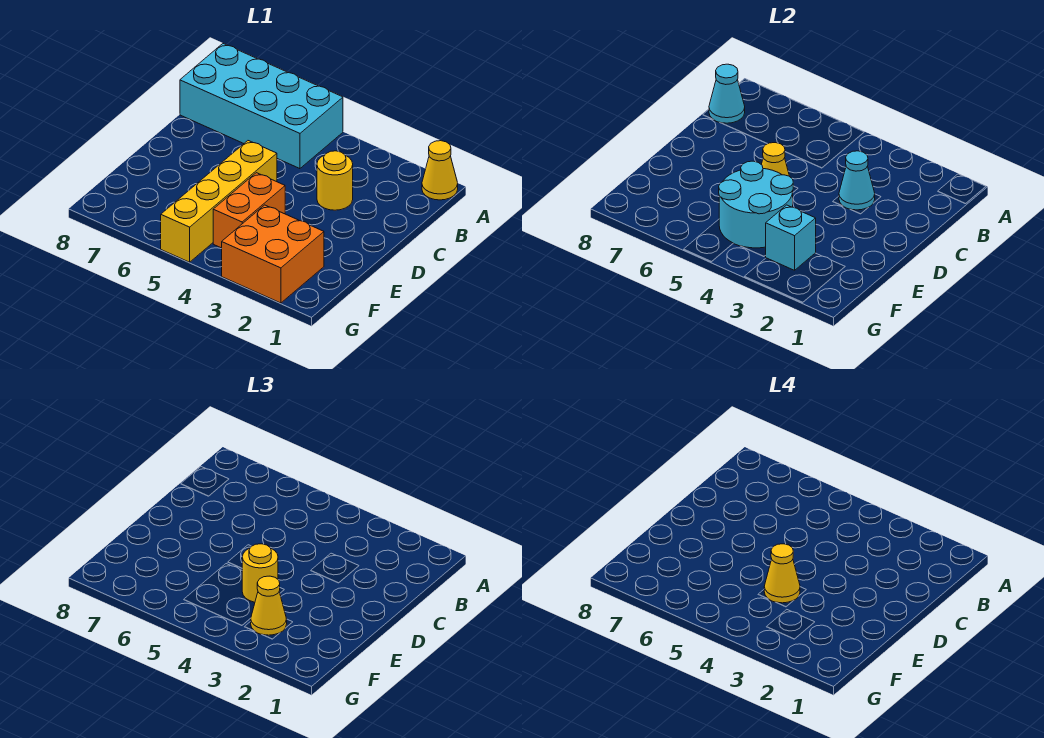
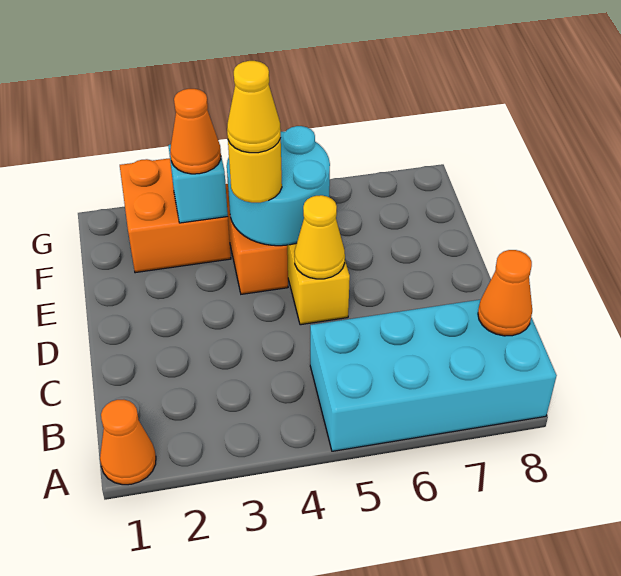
yellow 1x1 cone [422,141,458,200] -> orange 1x1 cone [100,400,156,485]
cyan 1x1 cone [709,64,745,123] -> orange 1x1 cone [478,250,532,336]
yellow 1x1 round brick [317,151,353,210] -> none
cyan 1x1 cone [839,151,875,210] -> none
yellow 1x1 cone [251,576,287,635] -> orange 1x1 cone [170,89,221,174]

